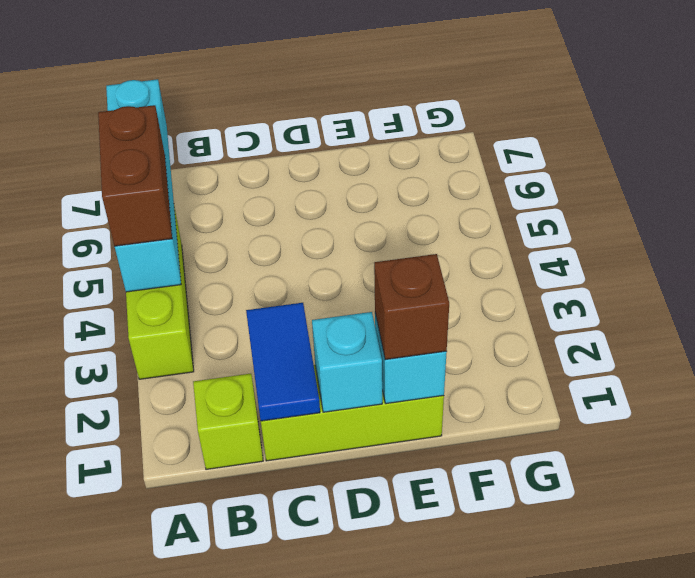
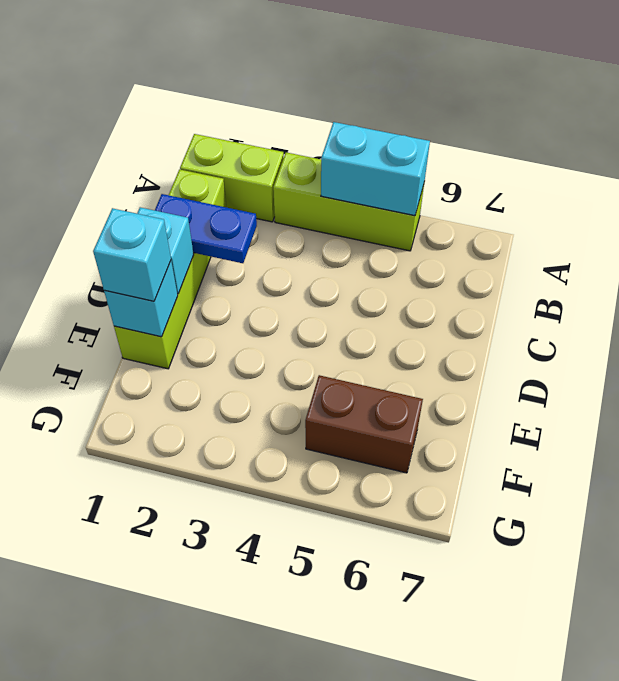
none -> lime 1x2 brick [180,134,284,222]
cyan 1x4 brick [106,79,181,292] -> cyan 1x2 brick [321,122,430,216]
brown 1x2 brick [98,105,172,246] -> brown 1x2 brick moved to [305,375,423,473]
blue 1x2 tile [246,303,320,421] -> blue 1x2 plate [155,194,257,263]
brown 1x1 brick [374,254,449,360] -> cyan 1x1 brick [93,208,171,301]

